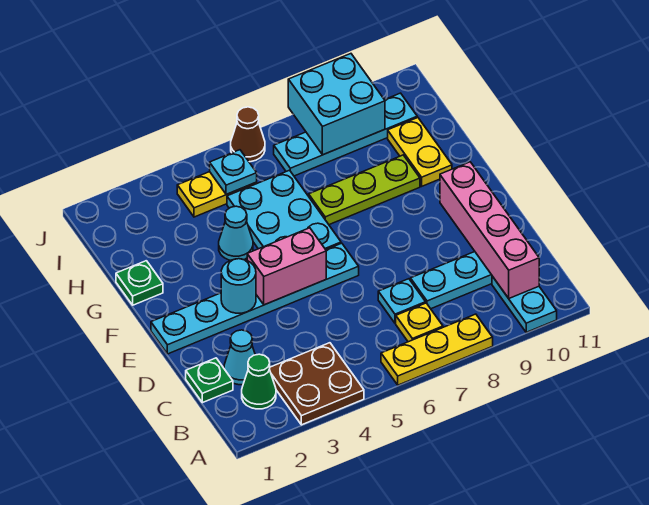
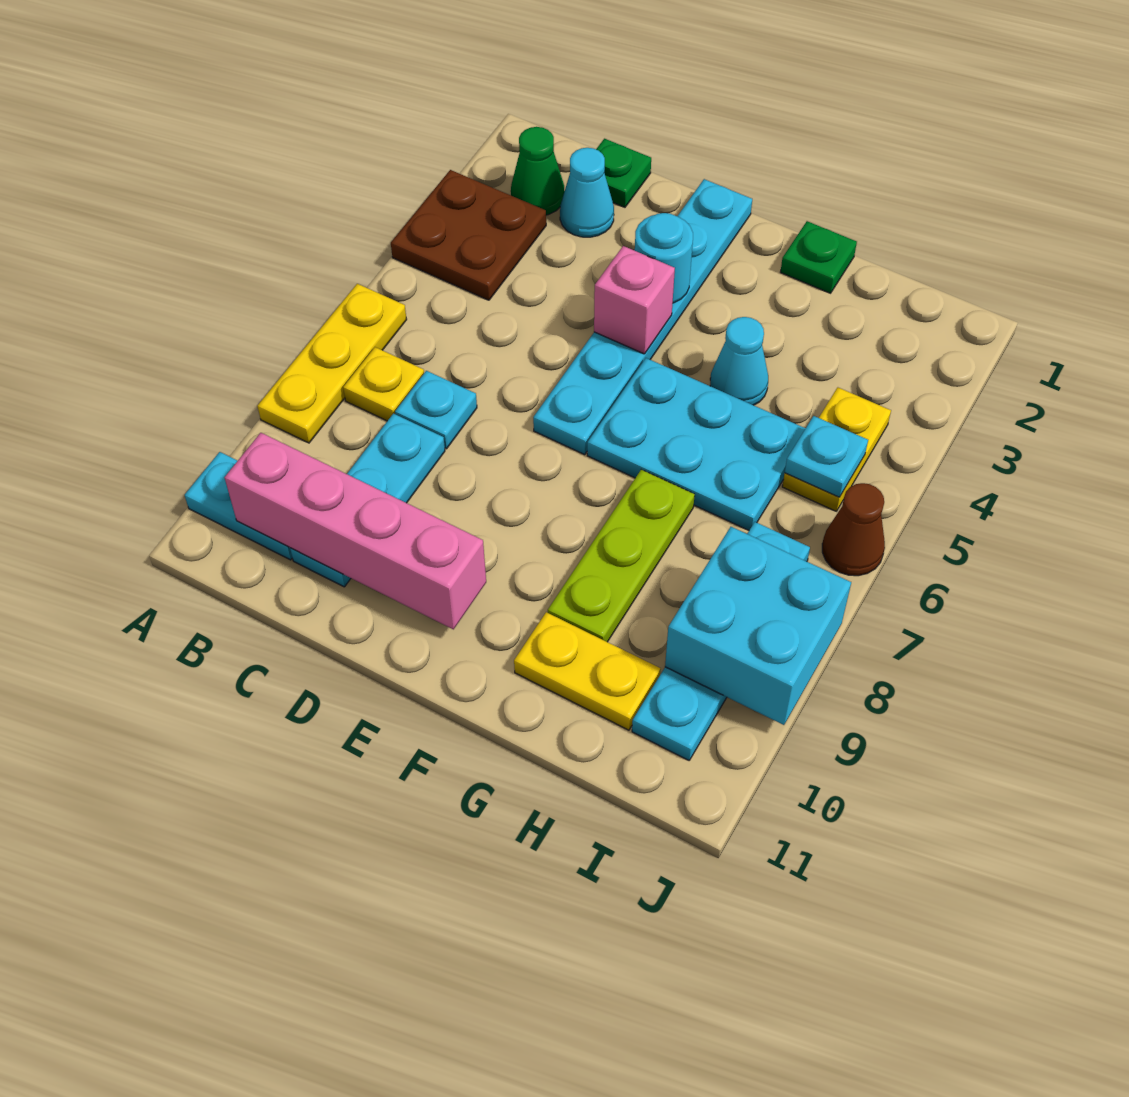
pink 1x2 brick [247,228,326,305] -> pink 1x1 brick [594,246,675,354]

